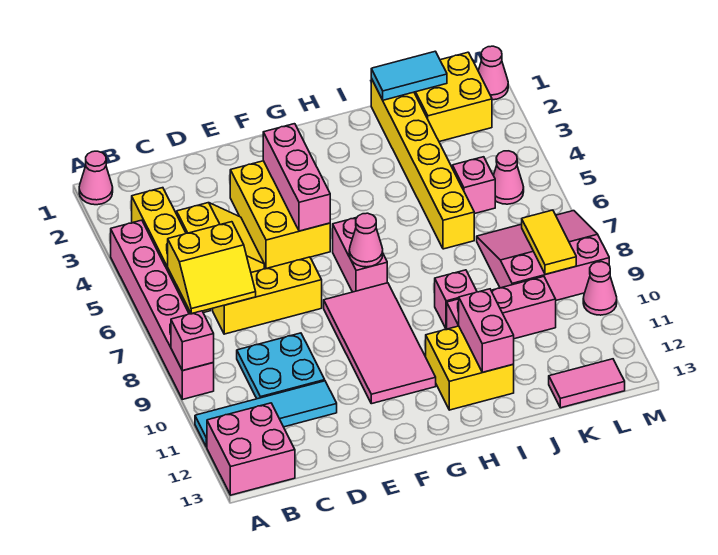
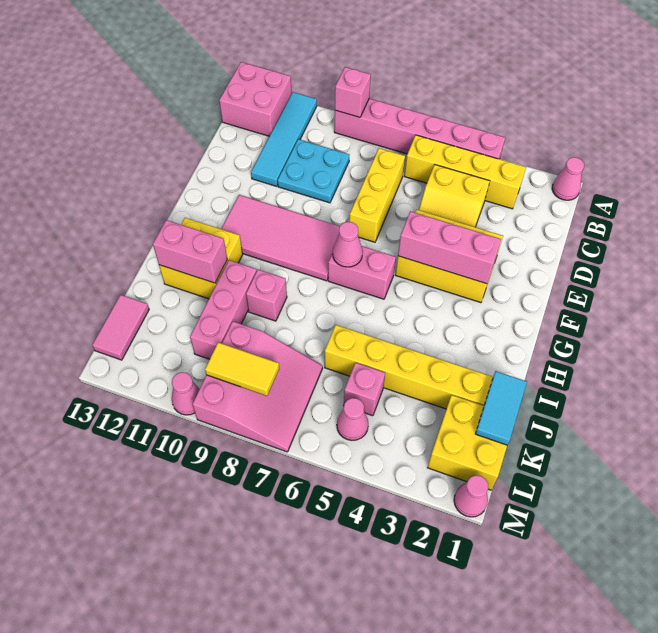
yellow 2x2 slope [168,222,256,314] -> none

